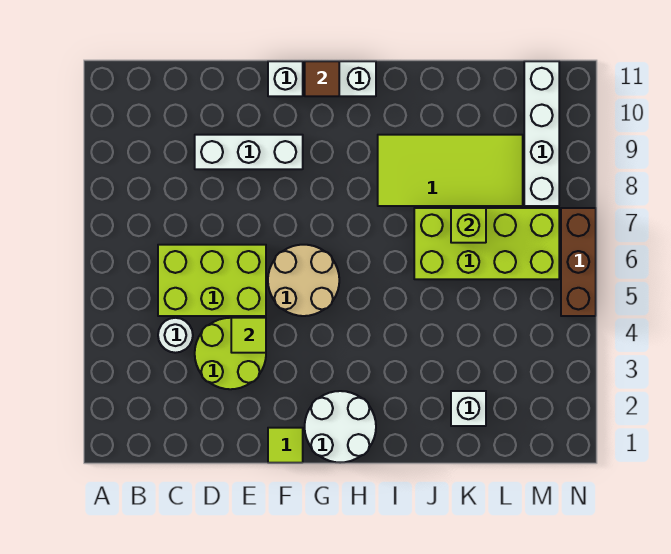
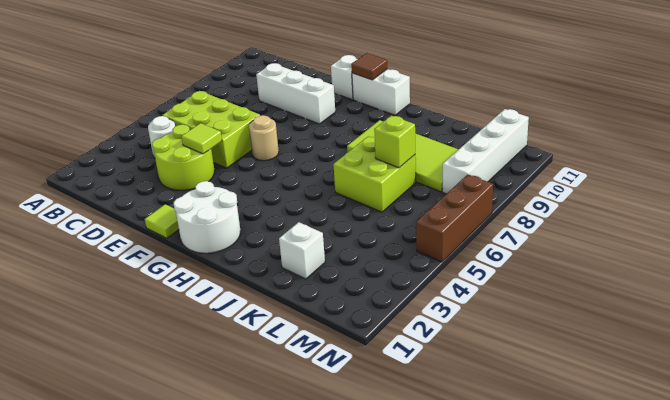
tan 2x2 round brick [268,245,339,316] -> tan 1x1 round brick [249,115,279,161]
lime 2x4 brick [414,208,559,279] -> lime 2x2 brick [333,136,416,212]

